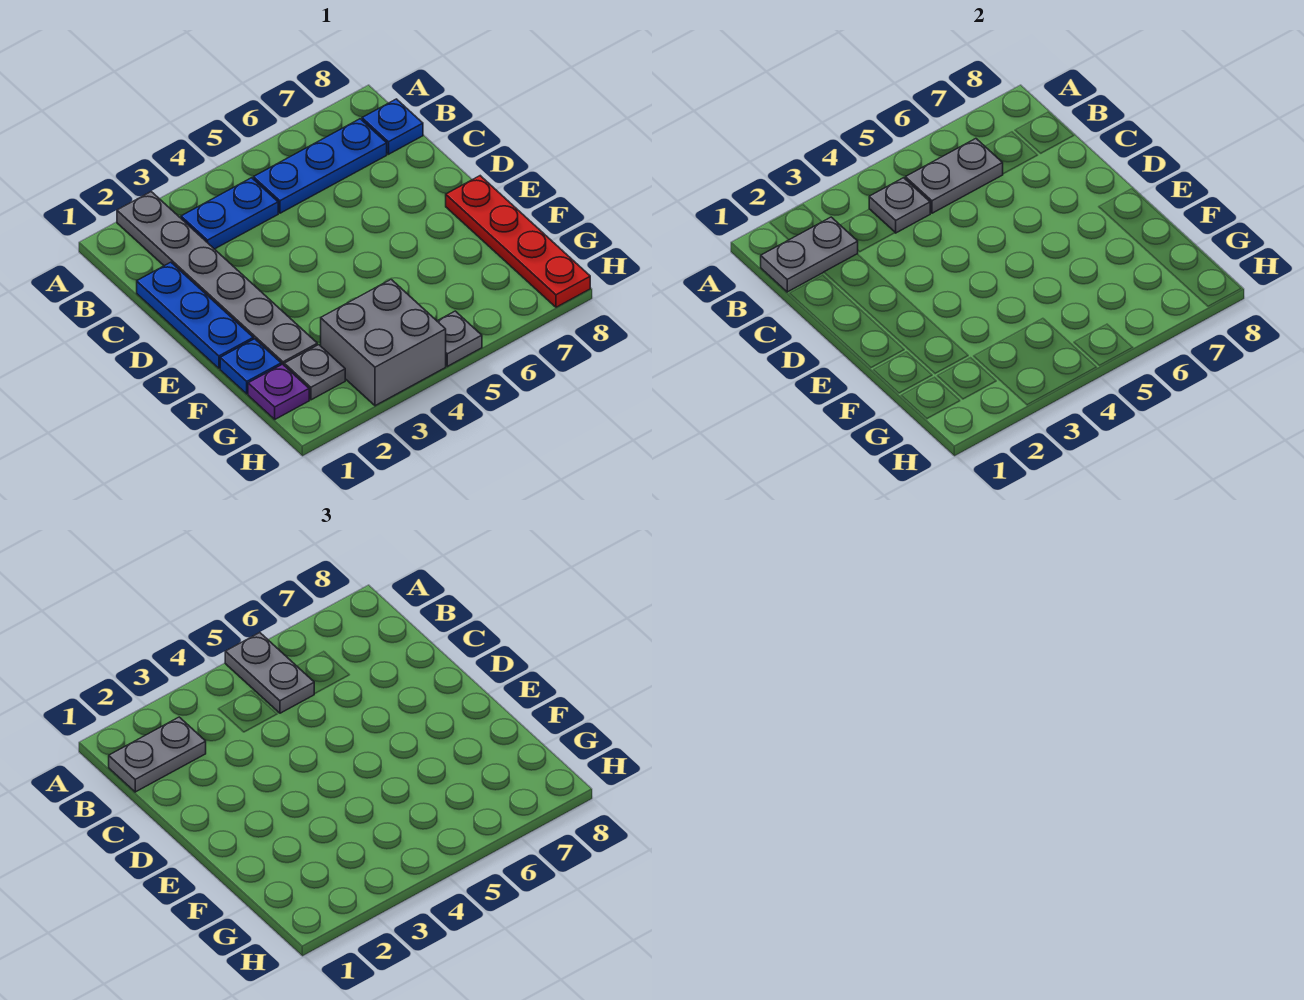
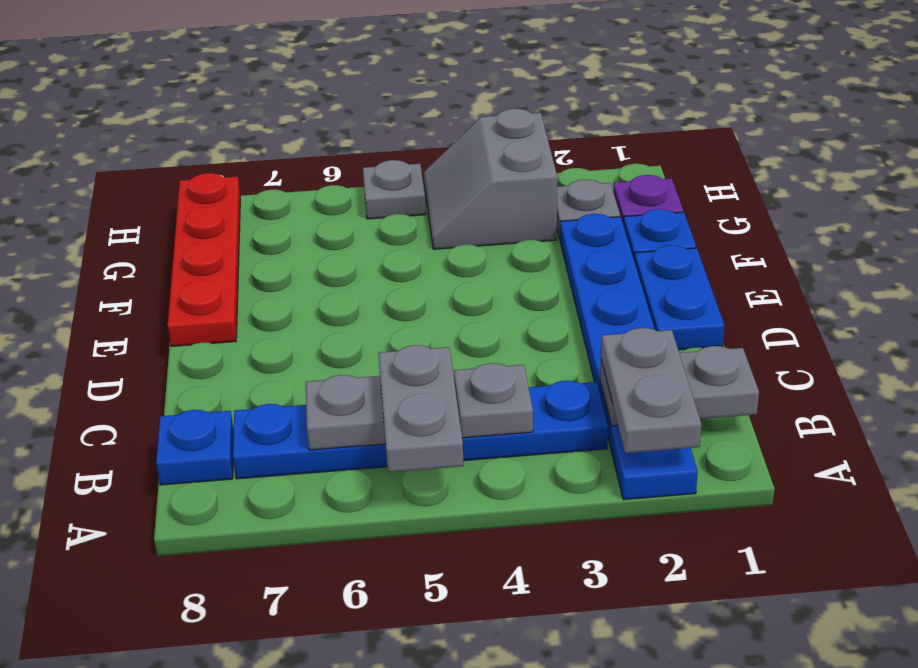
grey 1x6 plate [117,192,317,365] -> blue 1x6 plate [560,214,698,500]
grey 1x2 plate [109,717,206,792] -> grey 1x2 plate turned to [601,328,701,453]
blue 1x3 plate [137,262,253,368] -> blue 1x2 plate [634,245,724,350]
grey 2x2 brick [321,280,446,406] -> grey 2x2 slope [424,109,557,249]

